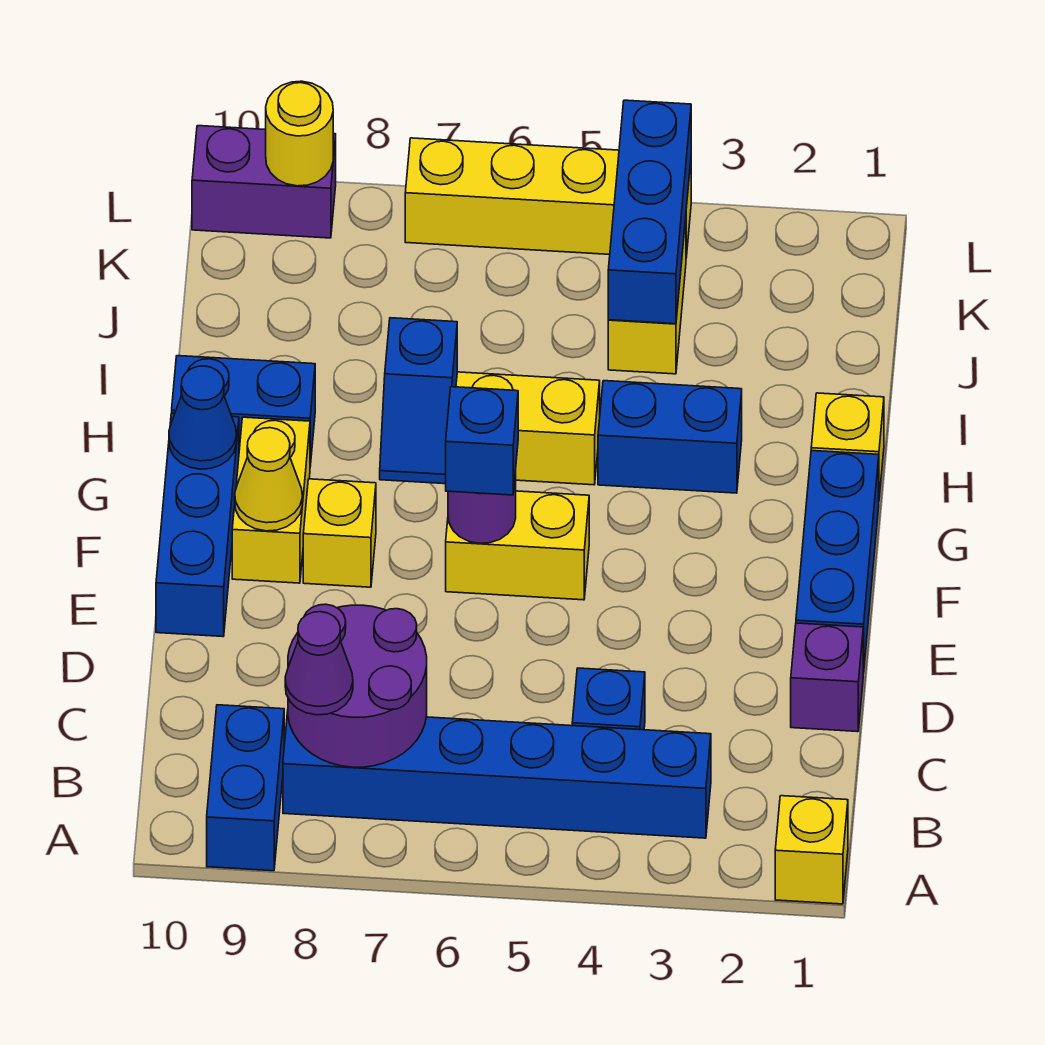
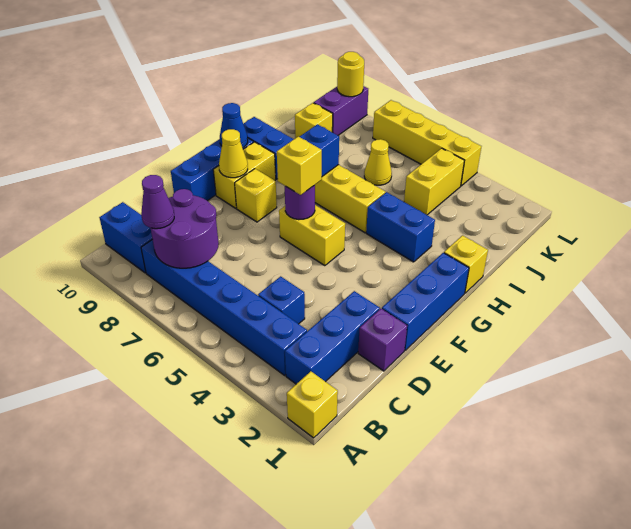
blue 1x2 brick [207,705,284,871] -> blue 1x2 brick turned to [99,202,152,273]
blue 1x1 brick [446,387,518,495] -> yellow 1x1 brick [277,137,322,195]
blue 1x3 brick [608,100,691,324] -> blue 1x3 brick moved to [285,291,380,384]
none -> yellow 1x1 cone [364,139,392,185]
none -> yellow 1x1 brick [295,103,333,138]
purple 1x2 brick [192,126,336,238] -> purple 1x2 brick turned to [314,86,368,135]

